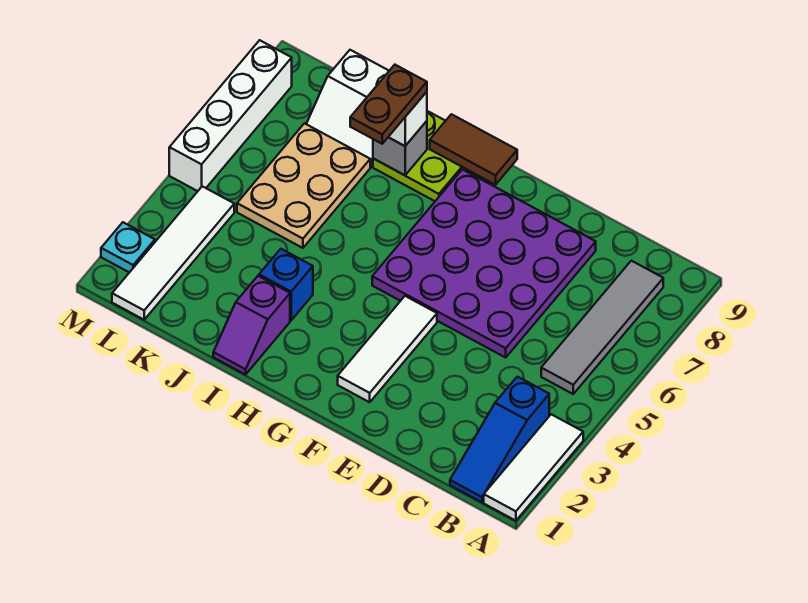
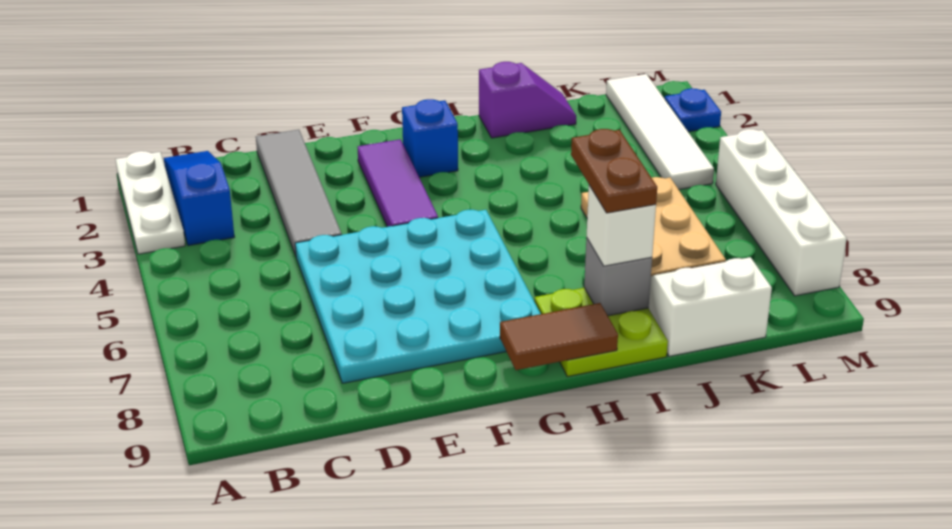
white 1x3 tile [484,414,583,521] -> white 1x3 plate [116,151,185,254]
grey 1x4 tile [541,261,663,394] -> grey 1x4 tile moved to [256,130,342,256]
purple 4x4 plate [372,169,596,358] -> cyan 4x4 plate [295,210,541,383]
white 1x3 tile [338,296,437,402] -> purple 1x3 tile [358,139,438,227]
purple 1x2 slope [213,276,290,375] -> purple 1x2 slope turned to [479,62,576,138]
blue 1x1 brick [259,249,313,320] -> blue 1x1 brick moved to [402,99,458,177]
cyan 1x1 plate [101,222,155,272] -> blue 1x1 plate [665,88,721,132]

